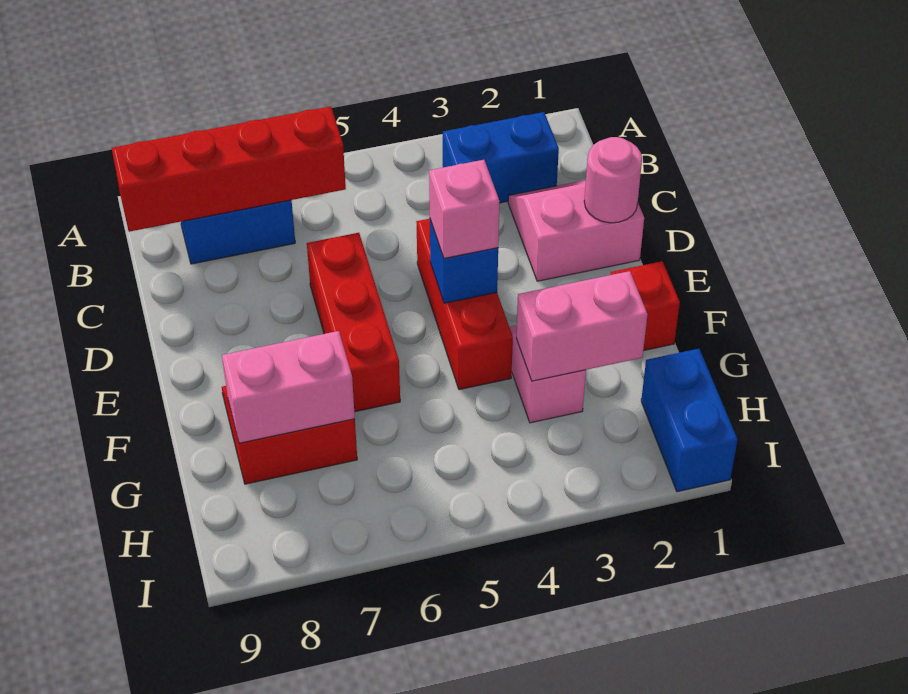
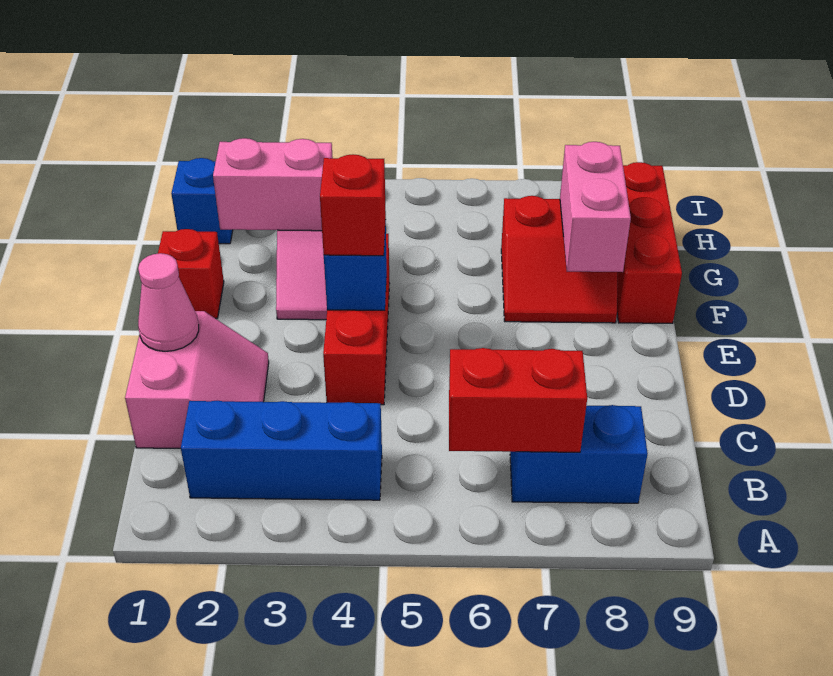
blue 1x2 brick [443,112,559,203] -> blue 1x3 brick [181,401,382,500]
red 1x4 brick [112,106,346,232] -> red 1x2 brick [449,348,587,452]
pink 2x2 slope [508,180,644,281] -> pink 2x2 slope turned to [125,311,269,448]
pink 1x1 round brick [584,137,642,223] -> pink 1x1 cone [138,253,199,351]
red 1x3 brick [307,233,400,412] -> red 1x3 brick moved to [617,162,682,323]
pink 1x1 brick [429,160,500,258] -> red 1x1 brick [320,154,386,256]
pink 1x2 brick [222,331,355,443] -> pink 1x2 brick turned to [560,142,631,272]
blue 1x2 brick [641,349,738,492] -> blue 1x1 brick [171,158,233,244]

